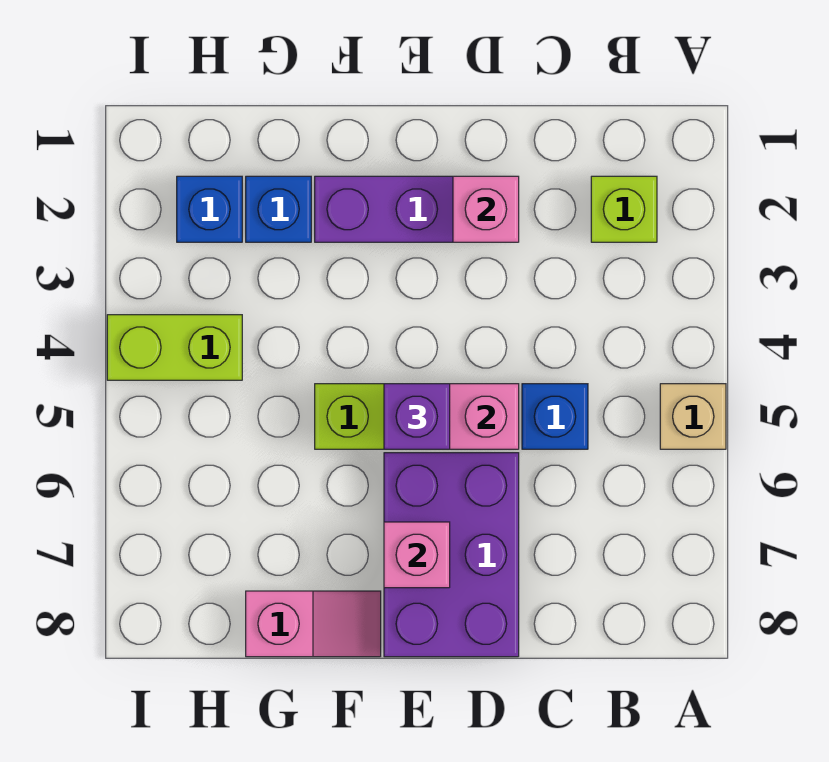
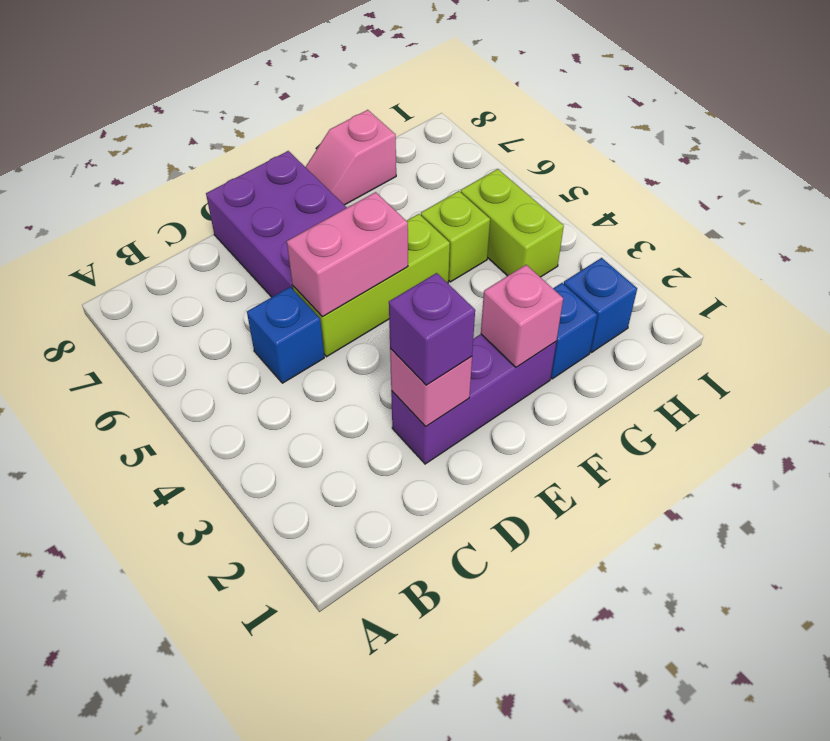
tan 1x1 brick [660,384,726,449] -> none
lime 1x1 brick [591,176,657,242] -> lime 1x1 brick moved to [421,191,490,282]
purple 1x1 brick [384,384,450,449] -> purple 1x1 brick moved to [389,273,475,385]
pink 1x1 brick [384,522,450,588] -> pink 1x1 brick moved to [481,265,563,367]
lime 1x2 brick [107,315,242,380] -> lime 1x2 brick turned to [461,169,564,277]

